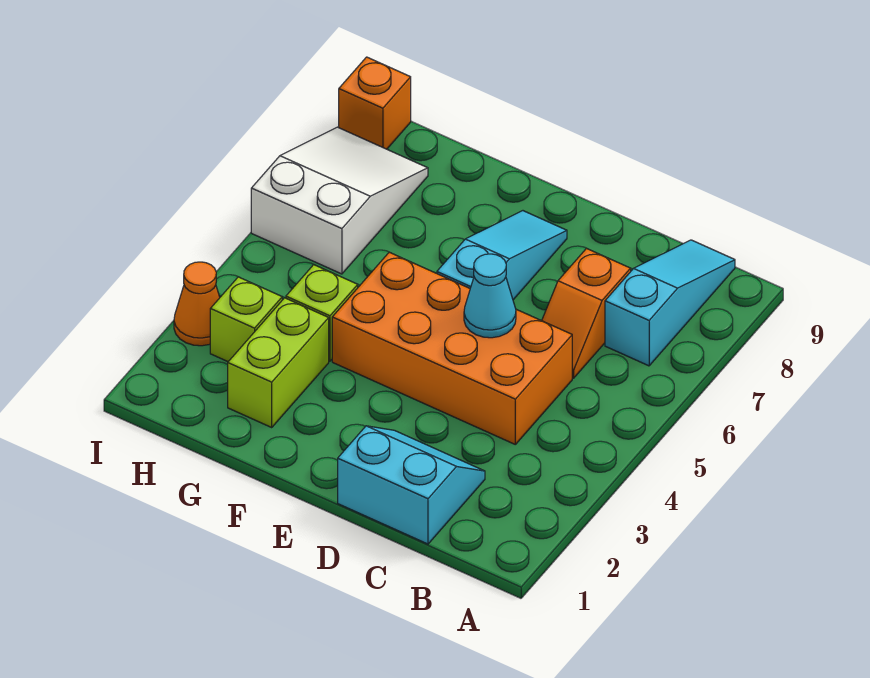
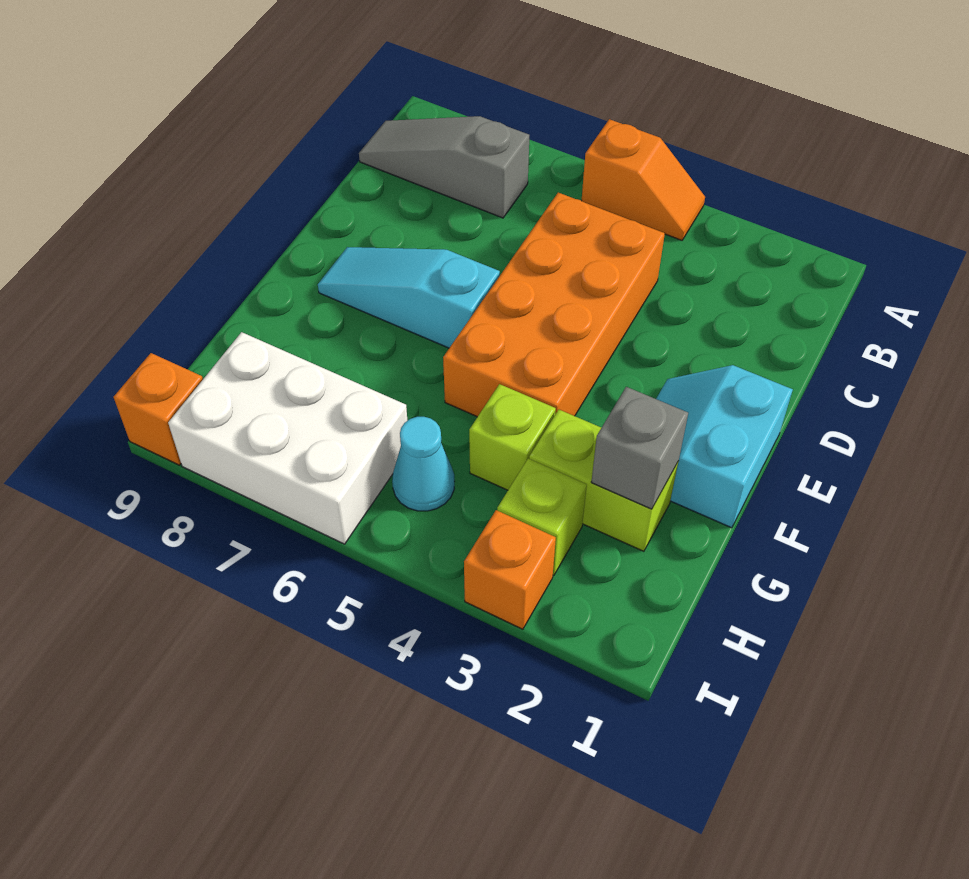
cyan 1x3 slope [605,240,735,366] -> grey 1x3 slope [359,116,529,218]
cyan 2x2 slope [338,426,485,544] -> cyan 2x2 slope moved to [656,365,793,528]
orange 1x2 slope [542,248,631,378] -> orange 1x2 slope moved to [582,119,705,240]
cyan 1x1 cone [464,254,516,338] -> cyan 1x1 cone moved to [392,417,454,511]
none -> grey 1x1 brick [591,387,688,509]
white 2x3 slope [251,127,428,274] -> white 2x3 brick [168,332,407,544]
orange 1x1 cone [174,262,220,346] -> orange 1x1 brick [464,510,556,629]

